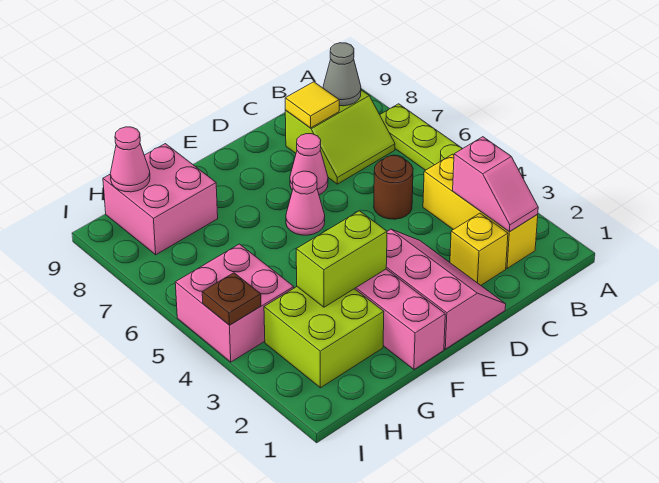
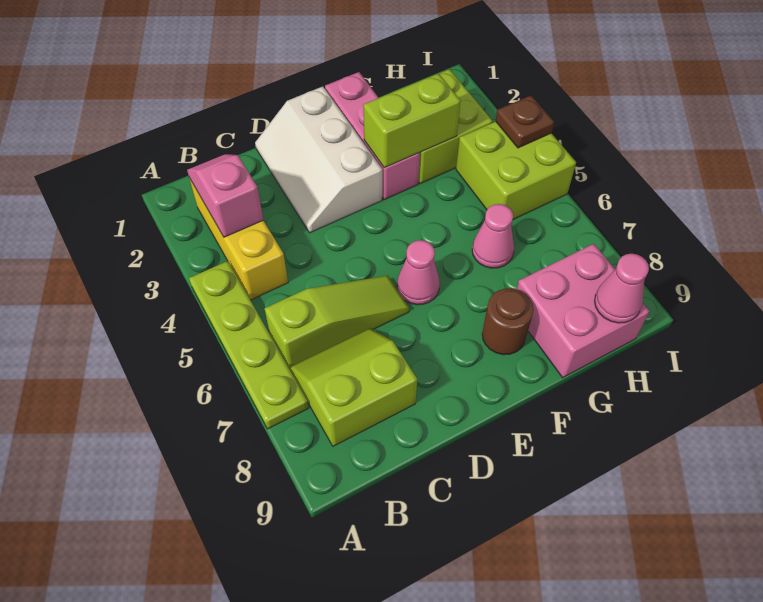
none -> lime 1x3 slope [265,276,409,369]
grey 1x1 cone [323,43,361,106] -> none
yellow 1x1 brick [450,213,508,285] -> none
brown 1x1 round brick [374,156,413,219] -> brown 1x1 round brick moved to [482,288,533,355]
yellow 1x1 tile [285,82,339,128] -> none
pink 2x3 slope [386,229,506,349] -> white 2x3 slope [255,87,382,233]
pink 1x1 cone [290,134,328,195] -> pink 1x1 cone moved to [472,204,514,268]
pink 2x2 brick [175,244,294,362] -> lime 2x2 brick [456,122,576,219]

